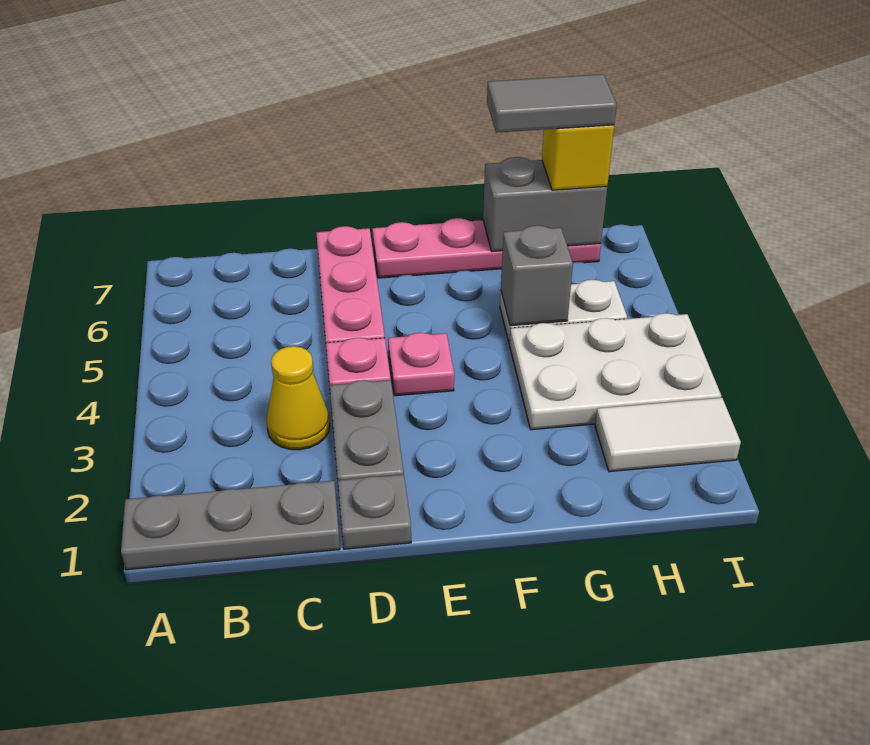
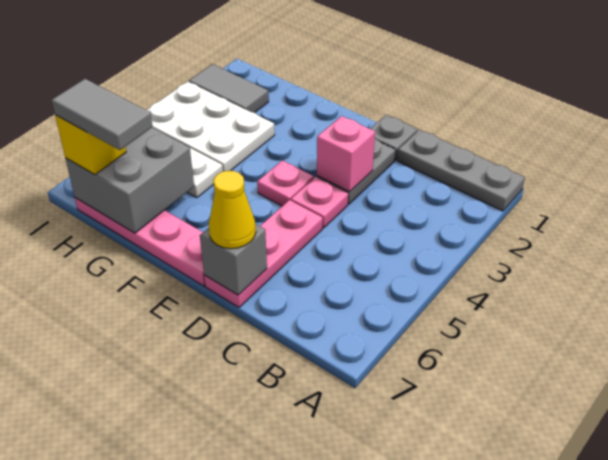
yellow 1x1 cone [266,346,330,450] -> yellow 1x1 cone moved to [209,171,256,249]
none -> pink 1x1 brick [317,116,375,192]
grey 1x1 brick [501,226,573,326] -> grey 1x1 brick moved to [200,224,267,295]
grey 1x2 brick [483,157,607,251] -> grey 2x2 brick [65,128,194,233]
white 1x2 tile [595,398,741,472] -> grey 1x2 tile [189,64,269,113]

